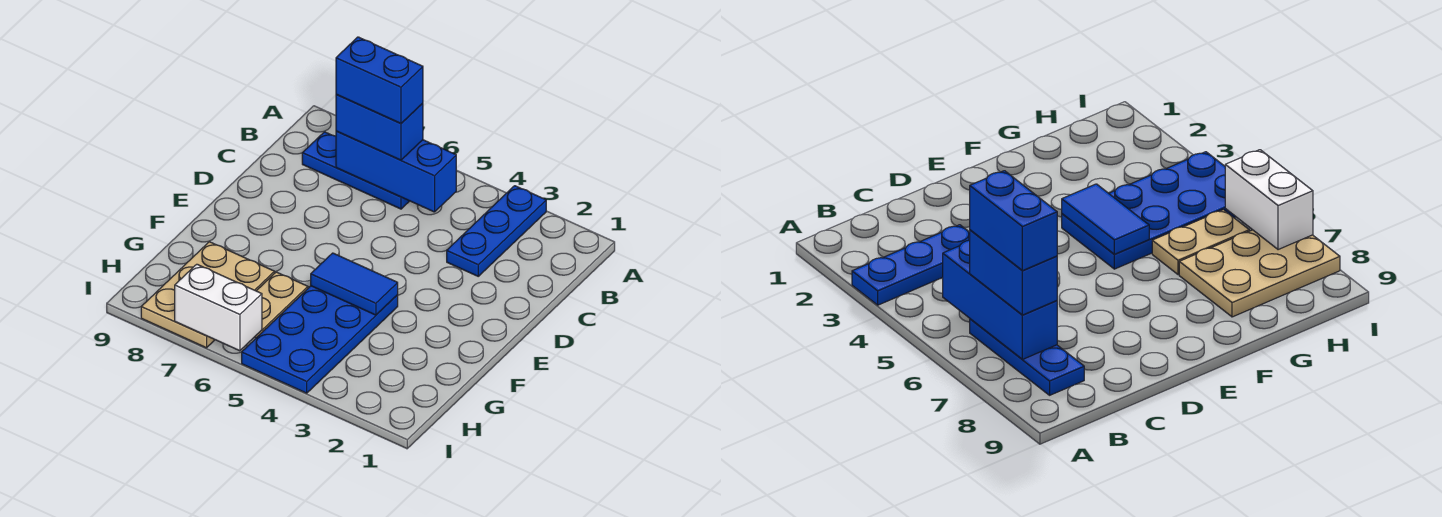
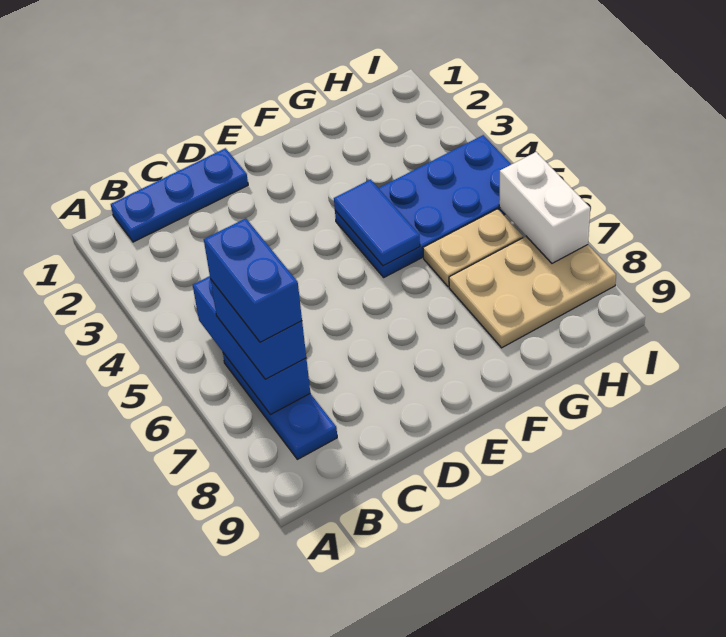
blue 1x3 plate [447,186,546,276] -> blue 1x3 plate moved to [111,148,248,242]

